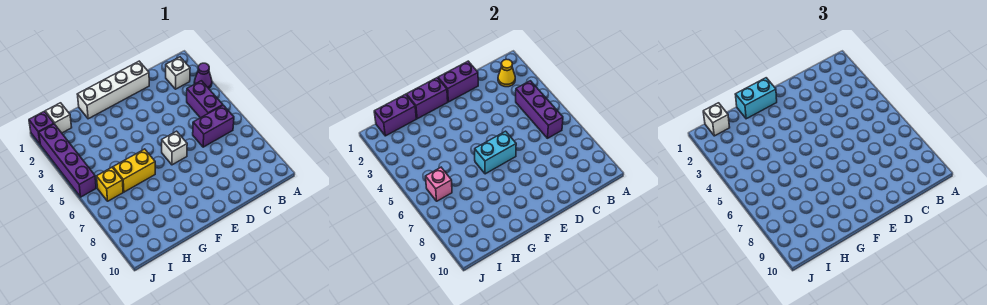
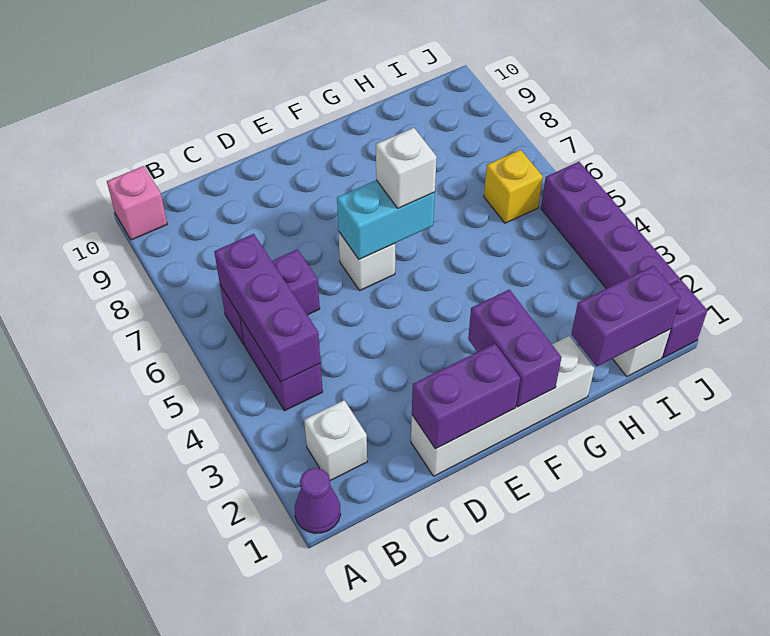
purple 1x1 cone [194,63,212,88] -> purple 1x1 cone moved to [295,468,341,533]
yellow 1x1 cone [498,59,515,87] -> none
purple 1x2 brick [406,78,448,119] -> purple 1x2 brick turned to [468,290,562,407]
cyan 1x2 brick [735,78,777,119] -> none
yellow 1x2 brick [113,149,155,192] -> none
white 1x1 brick [703,103,730,136] -> white 1x1 brick moved to [376,128,437,208]
pink 1x1 brick [426,167,452,201] -> pink 1x1 brick moved to [107,166,167,240]

